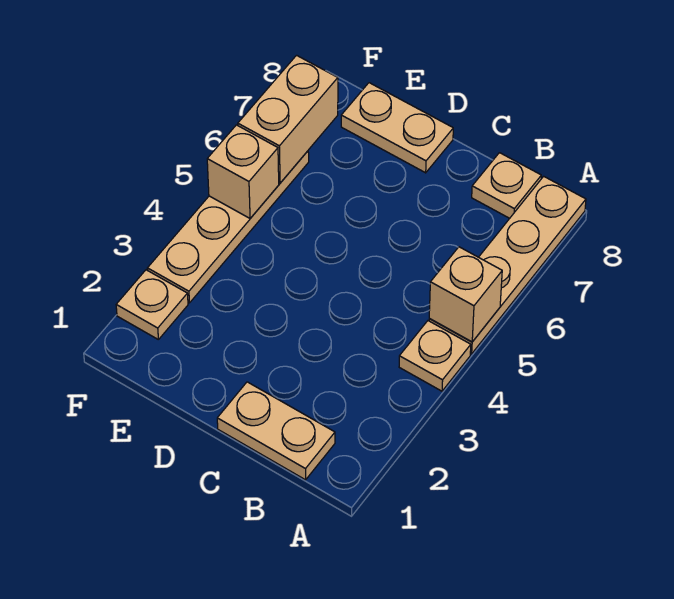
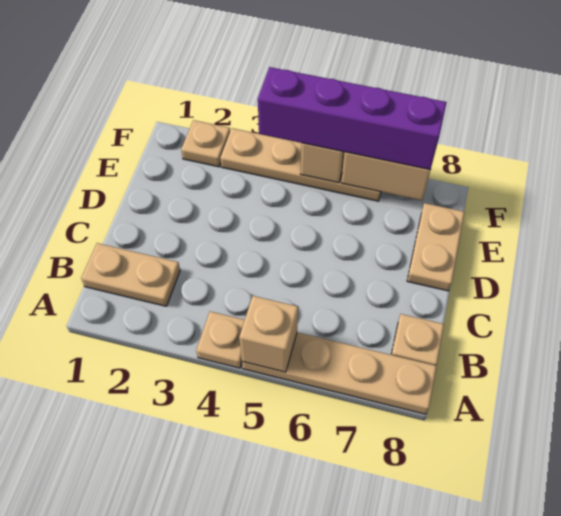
tan 1x2 plate [217,382,335,480] -> tan 1x2 plate turned to [81,243,180,306]
none -> purple 1x4 brick [258,67,447,170]

